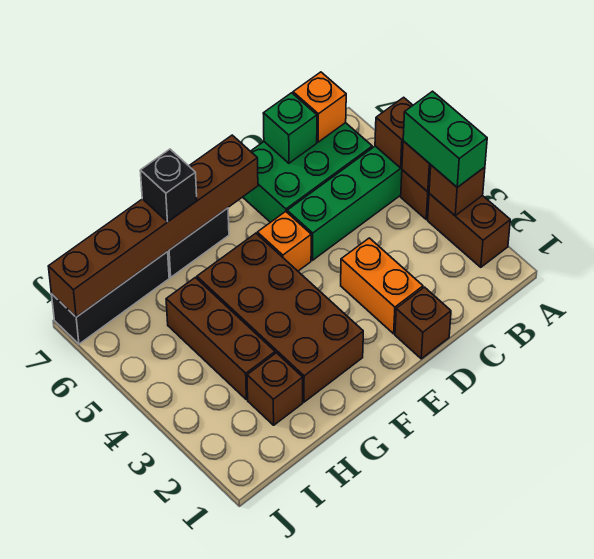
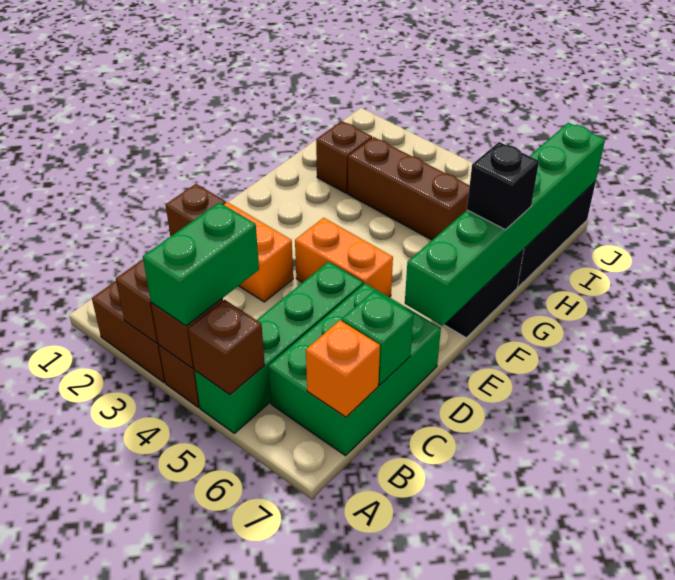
green 1x2 brick [403,91,487,187] -> green 1x2 brick turned to [143,202,259,326]
orange 1x1 brick [257,211,311,271] -> orange 1x2 brick [295,218,393,297]
brown 1x6 brick [48,135,258,317] -> green 1x6 brick [405,123,605,326]
brown 2x4 brick [197,233,363,402] -> none

